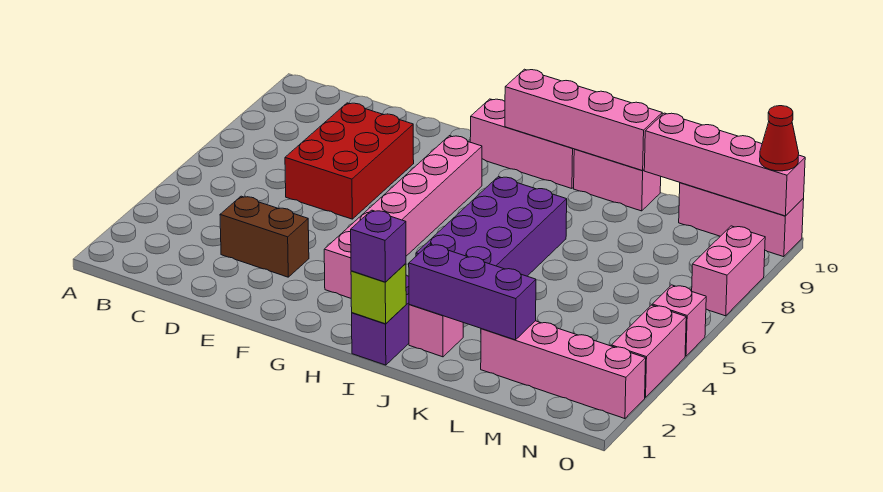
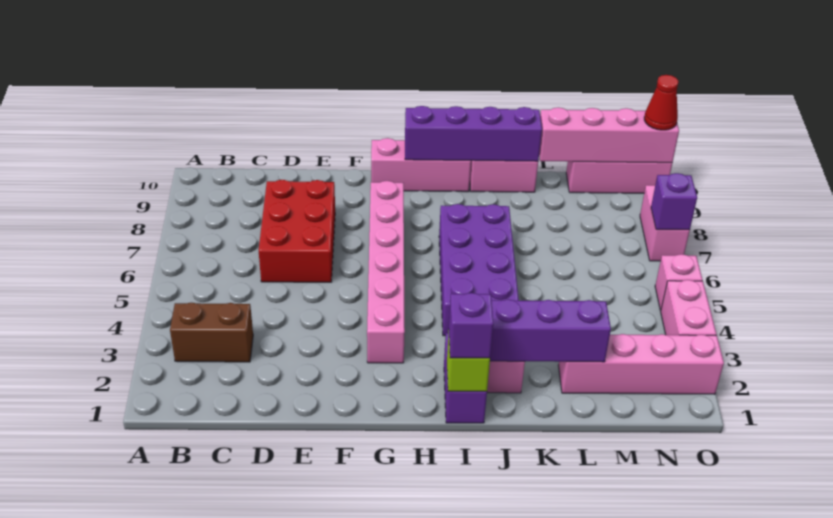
brown 1x2 brick [220,196,309,277] -> brown 1x2 brick moved to [170,303,253,362]
pink 1x4 brick [505,69,662,170] -> purple 1x4 brick [405,106,542,161]
none -> purple 1x1 brick [651,173,697,230]

